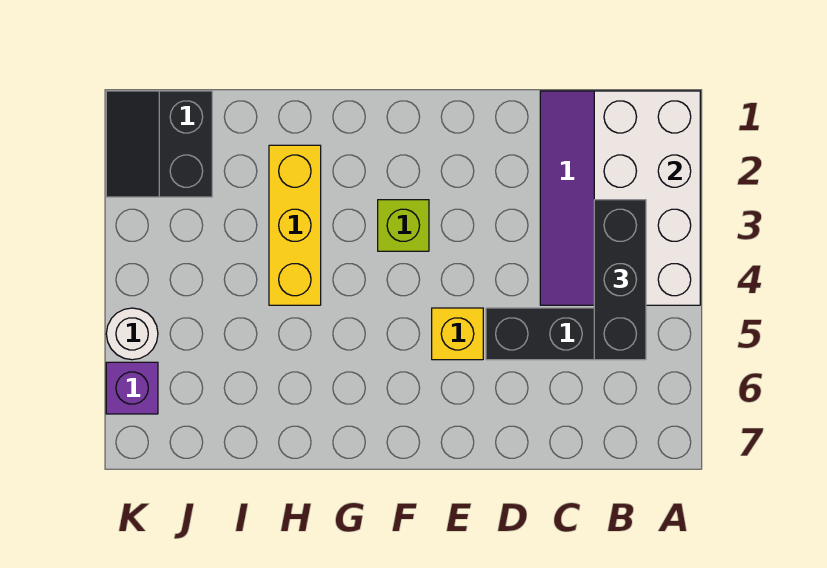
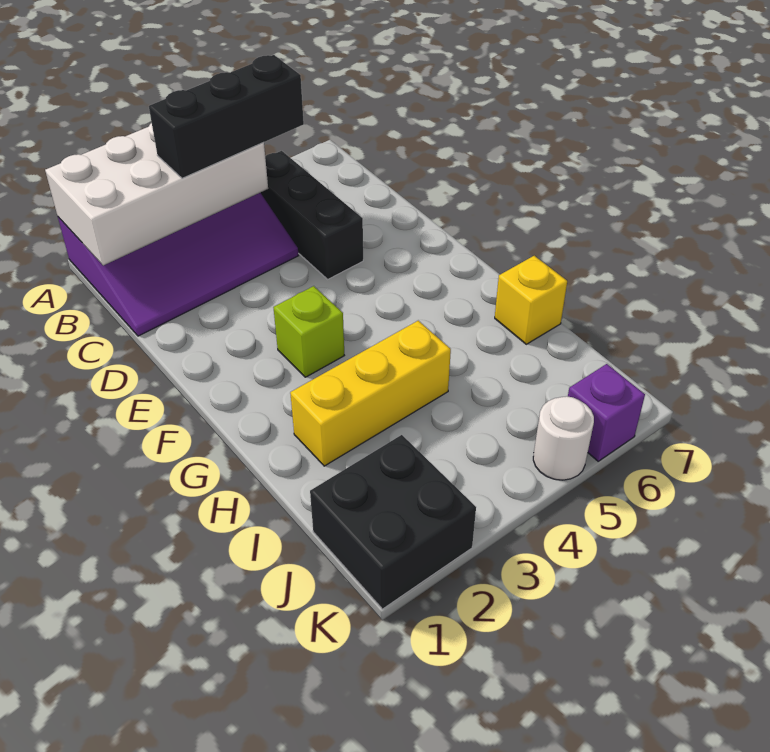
yellow 1x1 brick [432,308,483,360] -> yellow 1x1 brick moved to [495,256,567,344]
black 2x2 slope [106,91,212,197] -> black 2x2 brick [310,435,476,609]

